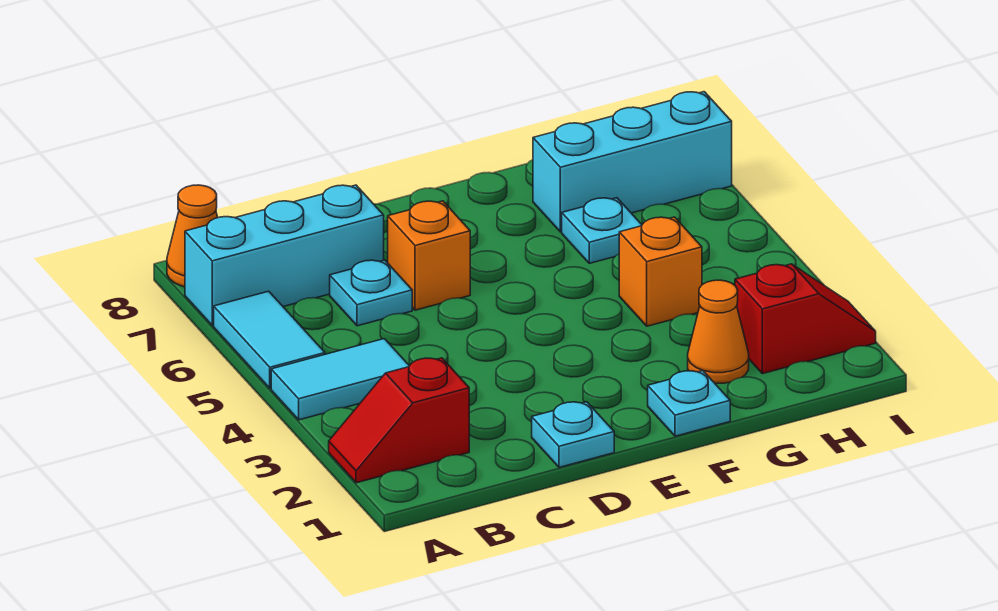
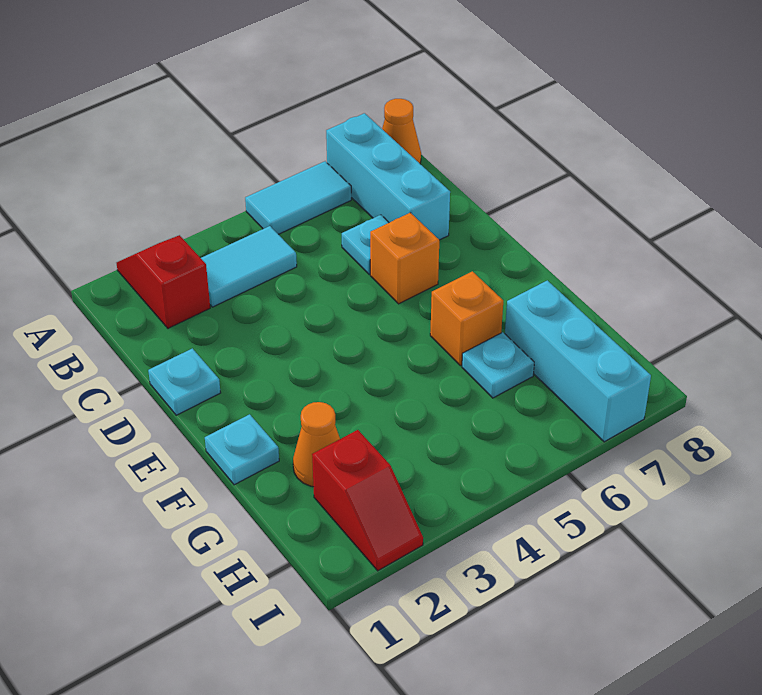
cyan 1x2 tile [271,339,409,420] -> cyan 1x2 tile turned to [201,226,297,307]
orange 1x1 brick [619,217,702,326] -> orange 1x1 brick moved to [430,271,503,366]

